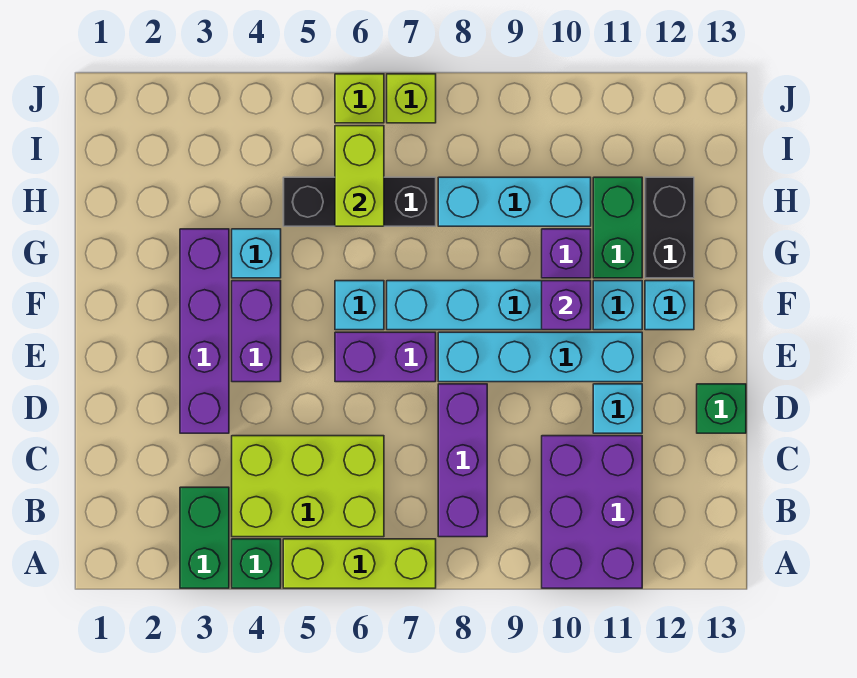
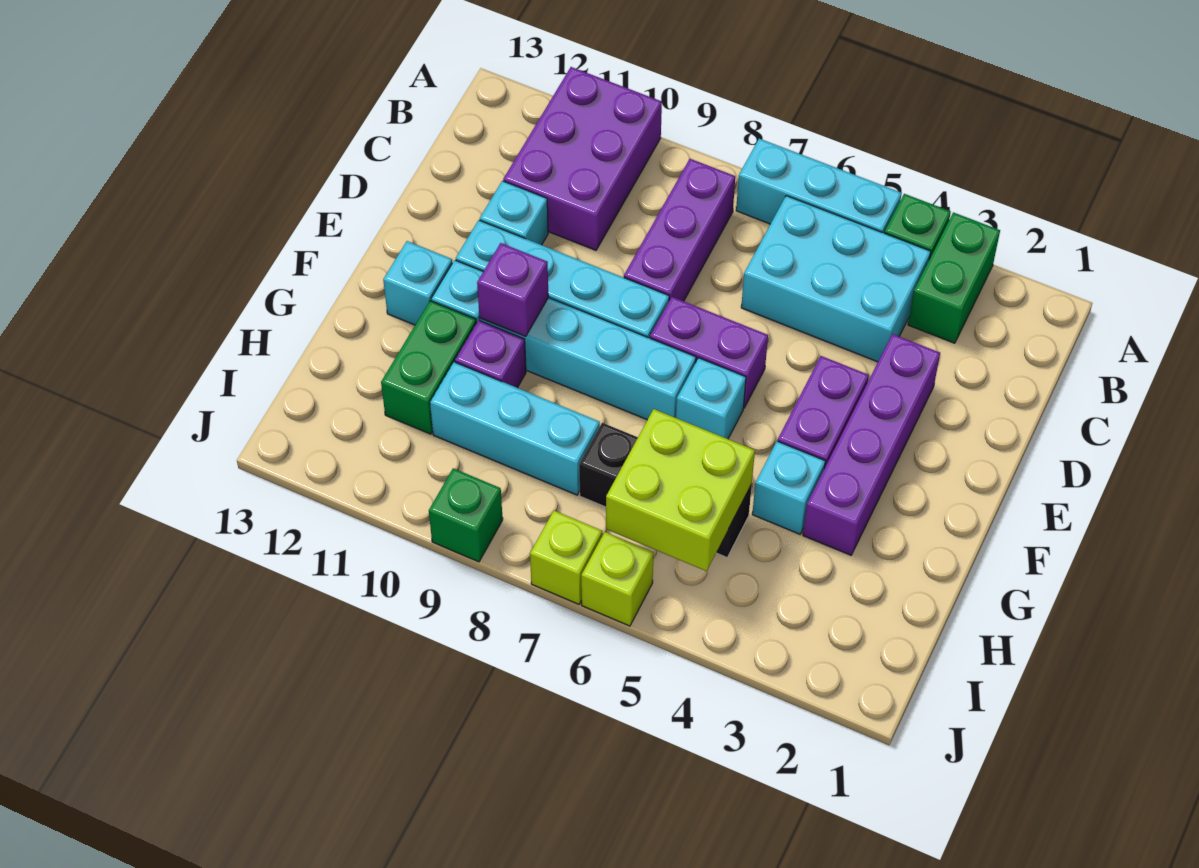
lime 1x3 brick [283,539,436,588] -> cyan 1x3 brick [736,139,902,233]
lime 2x3 brick [232,436,384,537] -> cyan 2x3 brick [741,196,931,362]
green 1x1 brick [697,384,746,433] -> green 1x1 brick moved to [429,468,503,562]
black 1x2 brick [645,177,694,278] -> none
lime 1x2 brick [335,126,384,226] -> lime 2x2 brick [606,409,755,571]

